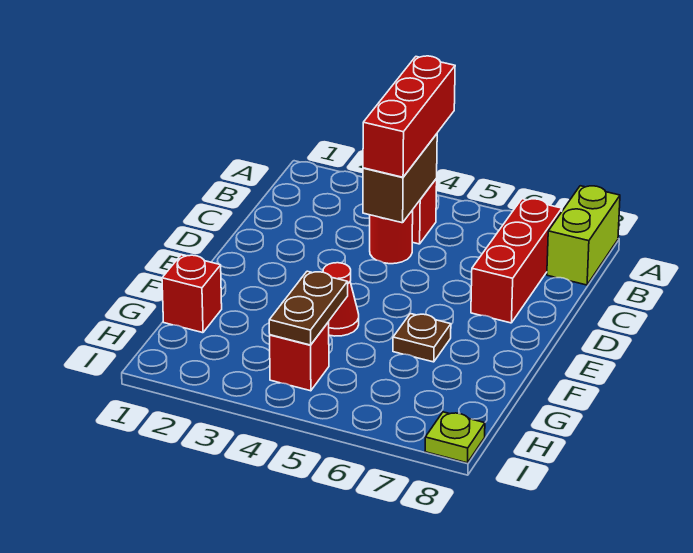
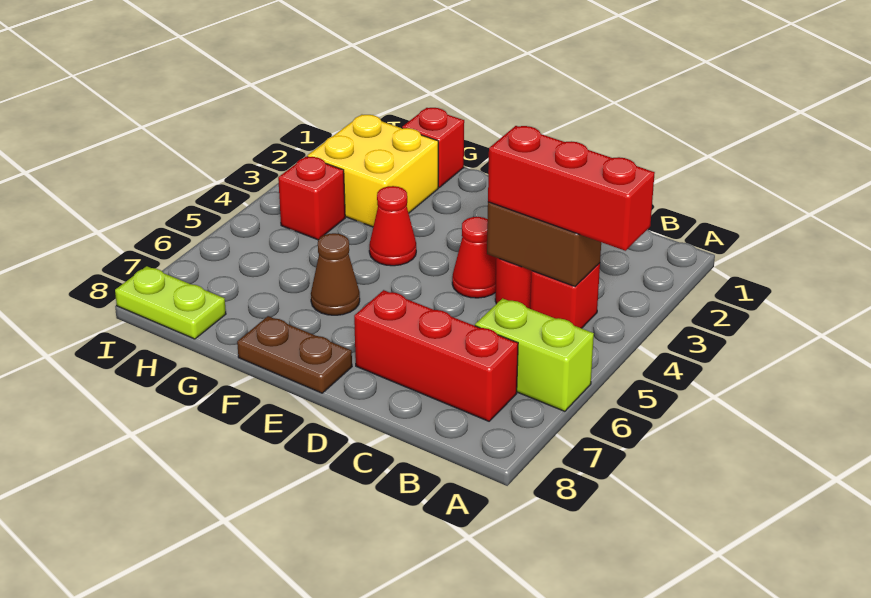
lime 1x2 brick [547,186,620,285] -> lime 1x2 brick moved to [475,298,594,411]
none -> red 1x1 cone [452,217,496,298]
brown 1x1 plate [393,314,451,362] -> brown 1x1 cone [311,233,360,315]
none -> yellow 2x2 brick [307,115,438,227]
brown 1x2 plate [269,271,348,345] -> brown 1x2 plate moved to [237,316,352,393]
lime 1x1 plate [425,412,485,463] -> lime 1x2 plate [115,266,226,339]

